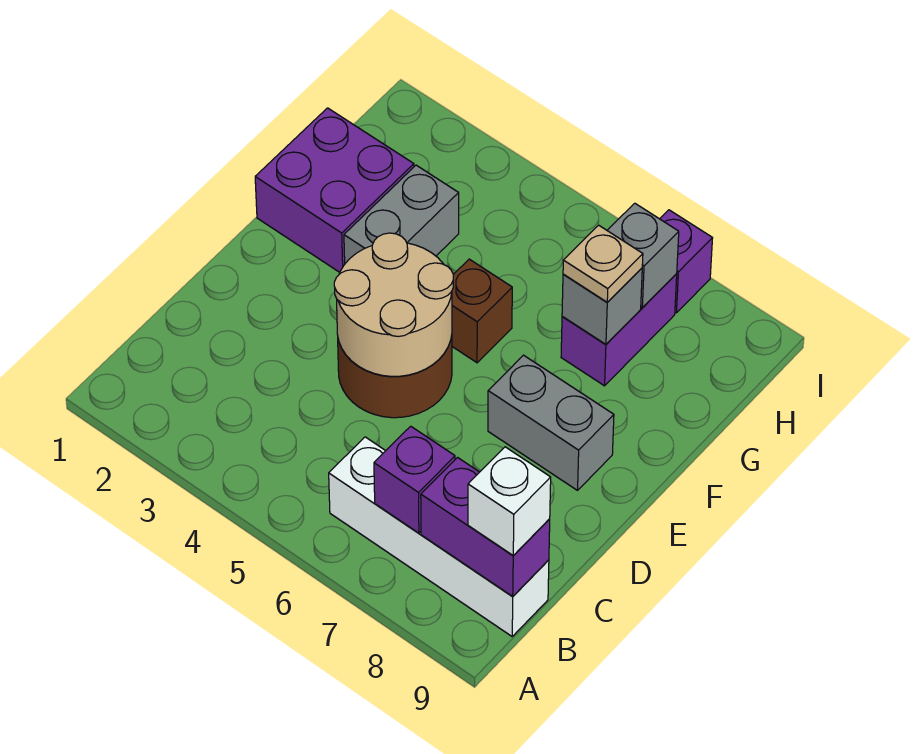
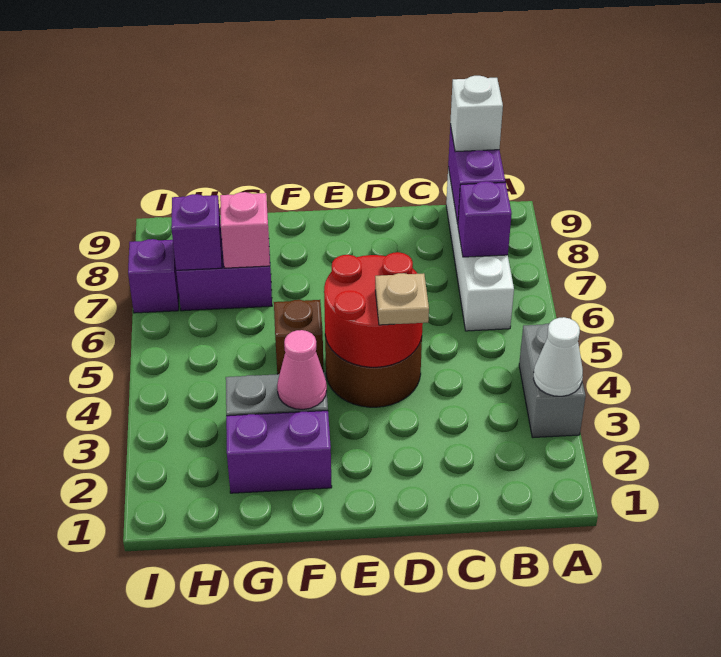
none -> white 1x1 cone [533,317,583,396]
tan 2x2 round brick [334,233,453,376] -> red 2x2 round brick [324,252,423,367]
grey 1x2 brick [488,355,614,490] -> grey 1x2 brick moved to [519,323,586,438]
purple 2x2 brick [255,108,414,272] -> purple 1x2 brick [226,411,332,493]
none -> pink 1x1 cone [277,330,327,409]
grey 1x1 brick [562,268,642,344] -> pink 1x1 brick [220,192,270,268]
tan 1x1 plate [563,225,643,302] -> tan 1x1 plate moved to [375,273,429,325]
grey 1x1 brick [607,203,679,307] -> purple 1x1 brick [171,194,222,270]

